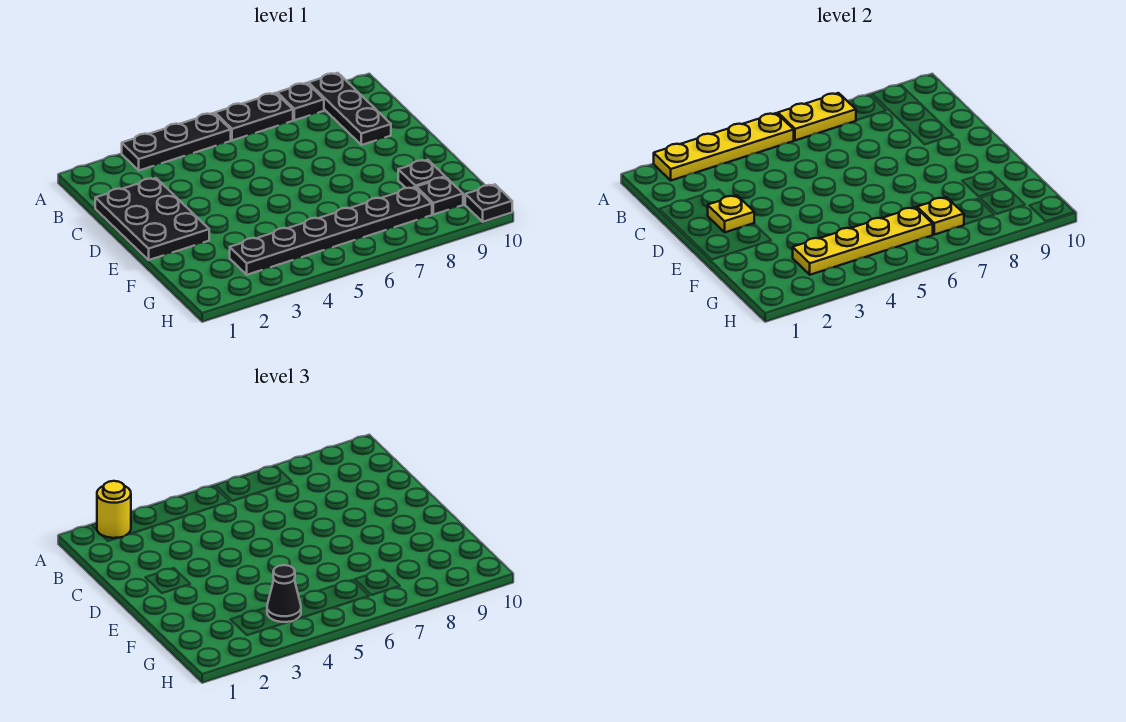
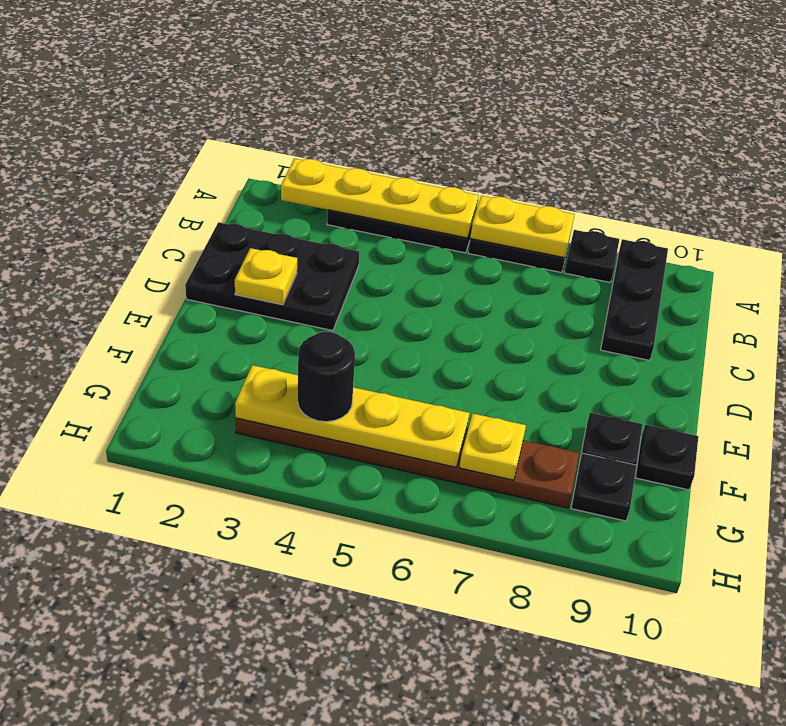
yellow 1x1 round brick [97,481,131,538] -> none
black 2x3 plate [95,178,209,260] -> black 2x3 plate turned to [185,222,359,331]
black 1x6 plate [230,187,432,275] -> brown 1x6 plate [236,418,579,508]
black 1x1 cone [267,565,301,622] -> black 1x1 round brick [298,332,355,422]
black 1x1 plate [465,185,512,222] -> black 1x1 plate moved to [635,425,698,490]

